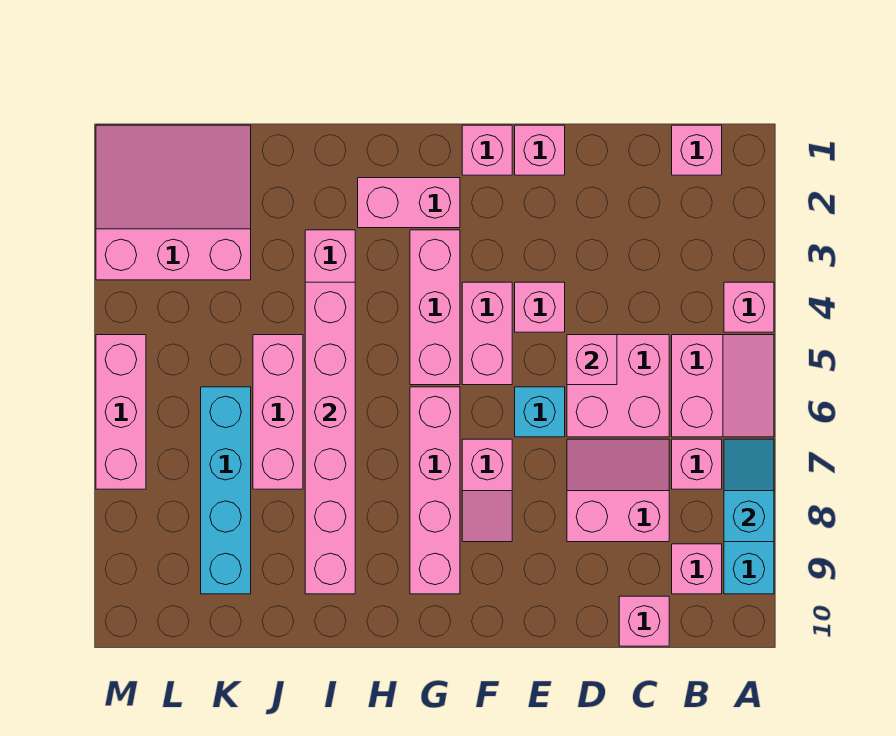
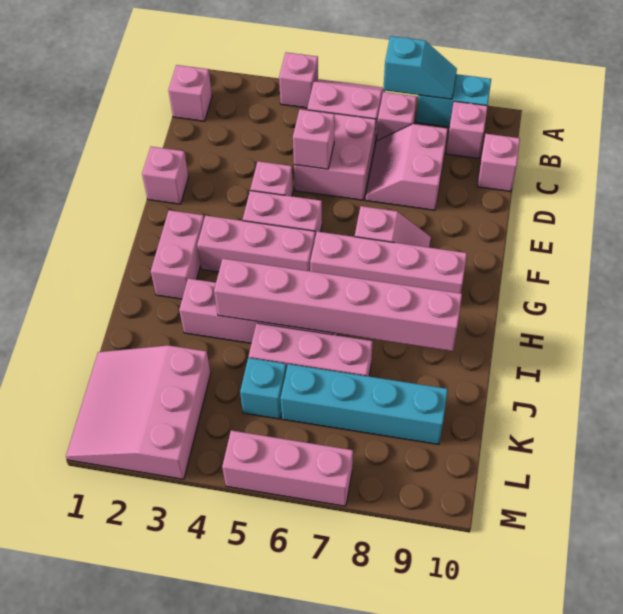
cyan 1x2 slope [724,439,774,542] -> cyan 1x2 slope turned to [383,36,457,99]
cyan 1x1 brick [515,387,565,437] -> cyan 1x1 brick moved to [240,358,286,419]
pink 1x1 brick [462,125,512,175] -> none

